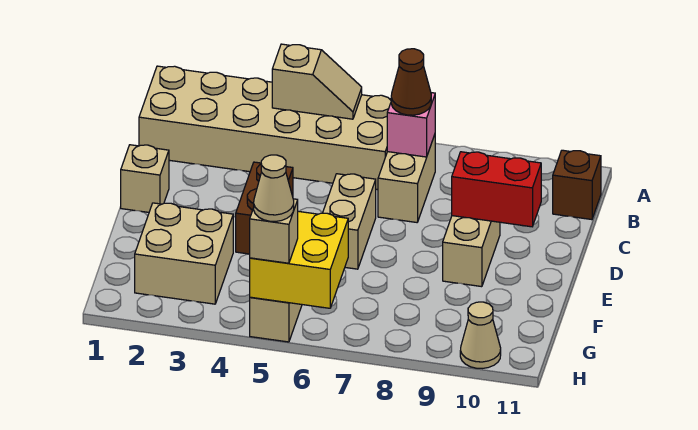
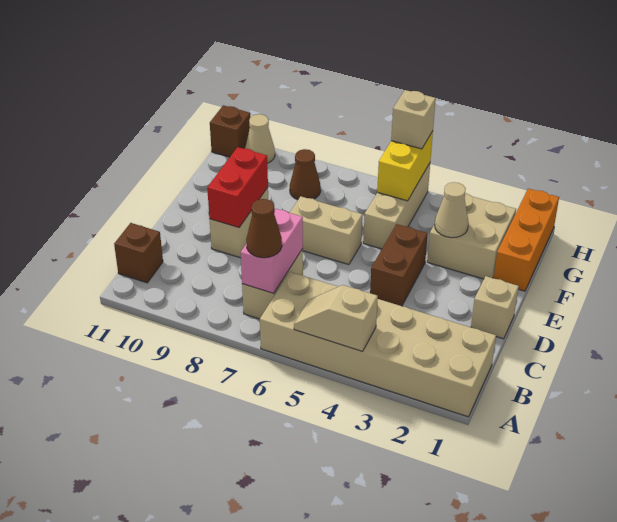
pink 1x1 brick [387,93,435,157] -> pink 1x2 brick [241,209,303,293]
tan 1x2 brick [323,174,376,269] -> tan 1x2 brick turned to [290,196,362,265]
red 1x2 brick [452,152,541,227] -> red 1x2 brick turned to [207,147,268,228]
none -> orange 1x3 brick [494,189,559,291]
yellow 2x2 brick [250,211,348,308] -> yellow 1x2 brick [377,131,433,201]
none -> brown 1x1 cone [290,149,321,200]
tan 1x1 cone [254,155,294,221] -> tan 1x1 cone moved to [435,182,469,238]
none -> brown 1x1 brick [210,105,251,157]

